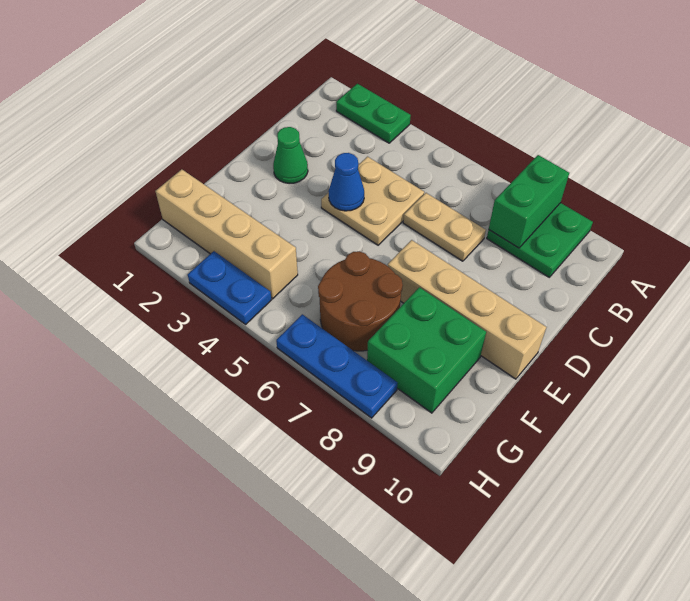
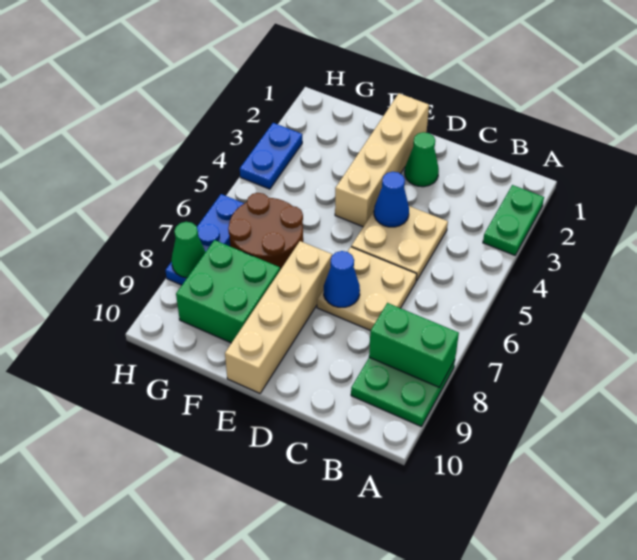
tan 1x2 plate [403,193,486,261] -> tan 2x2 plate [317,247,417,331]
none -> blue 1x1 cone [324,251,360,307]
tan 1x4 brick [155,169,298,299] -> tan 1x4 brick moved to [335,93,429,227]
none -> green 1x1 cone [172,222,205,278]

